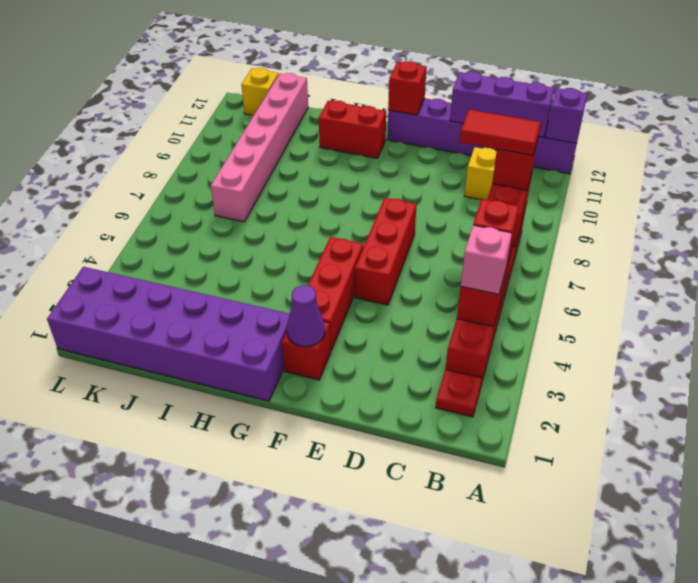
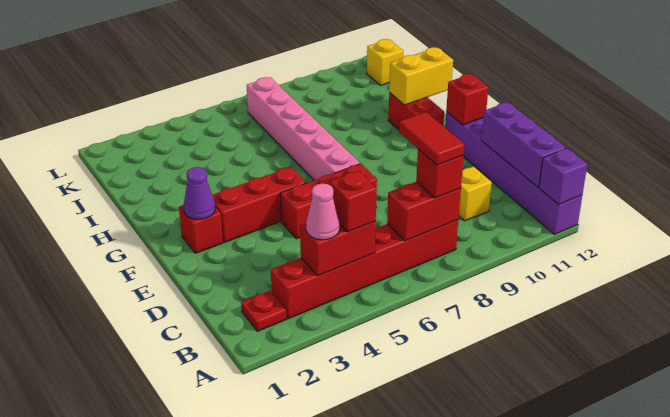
pink 1x1 brick [461,225,512,294] -> pink 1x1 cone [306,183,340,240]
purple 2x6 brick [47,267,290,401] -> none
none -> yellow 1x2 brick [389,47,453,105]
pink 1x6 brick [211,73,308,222] -> pink 1x6 brick turned to [247,77,360,180]

